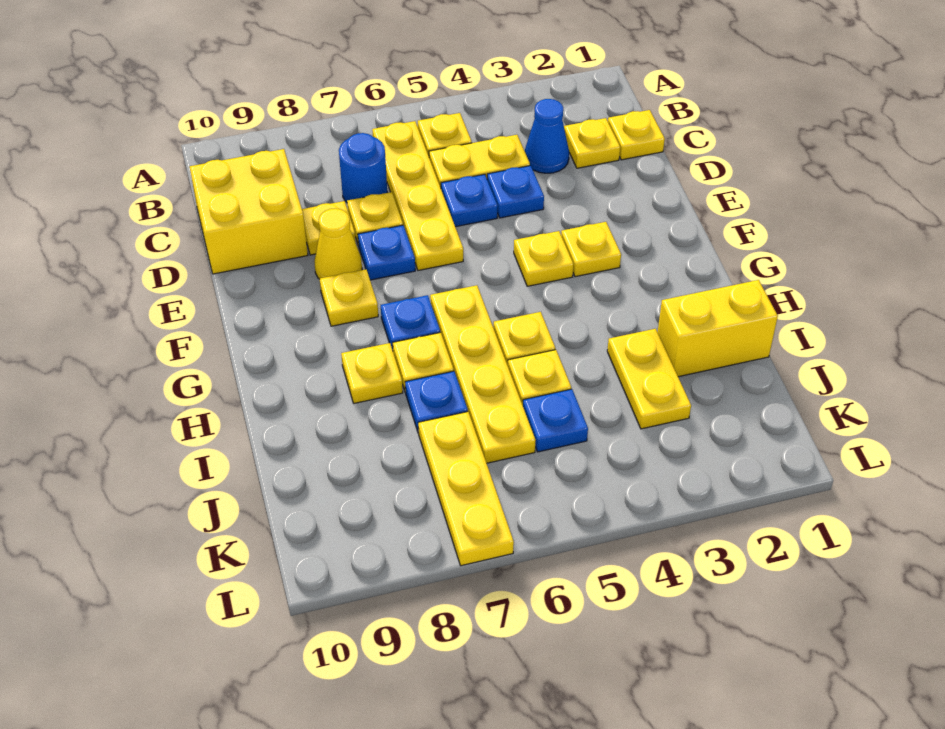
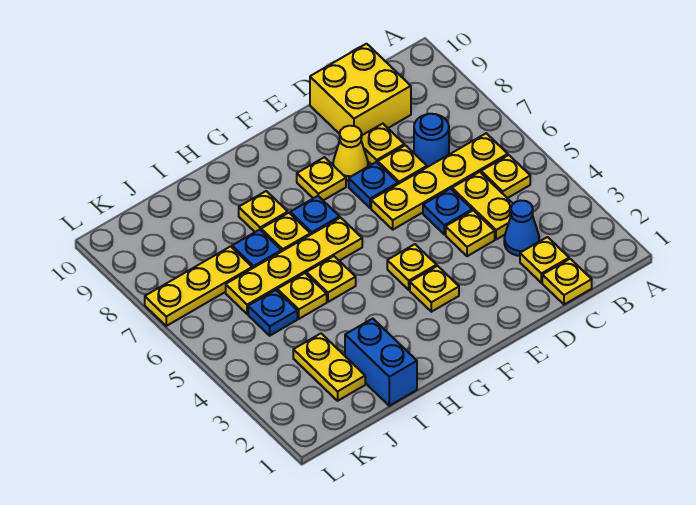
blue 1x1 plate [487,166,544,218] -> yellow 1x1 plate [446,211,495,256]
yellow 1x2 brick [658,280,778,377] -> blue 1x2 brick [345,319,417,406]
yellow 1x2 plate [607,329,691,429] -> yellow 1x2 plate turned to [293,334,365,401]

